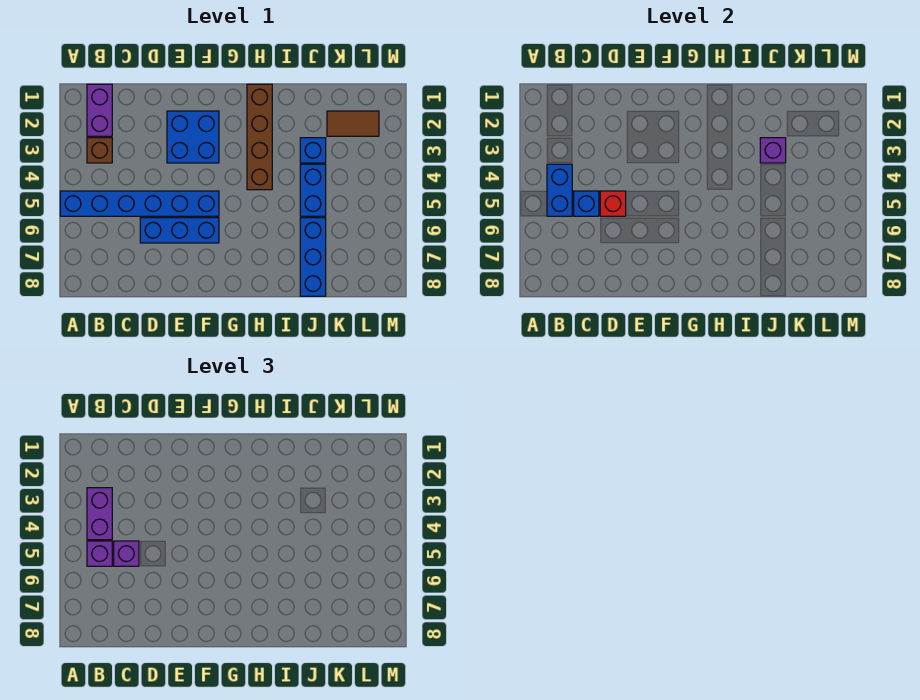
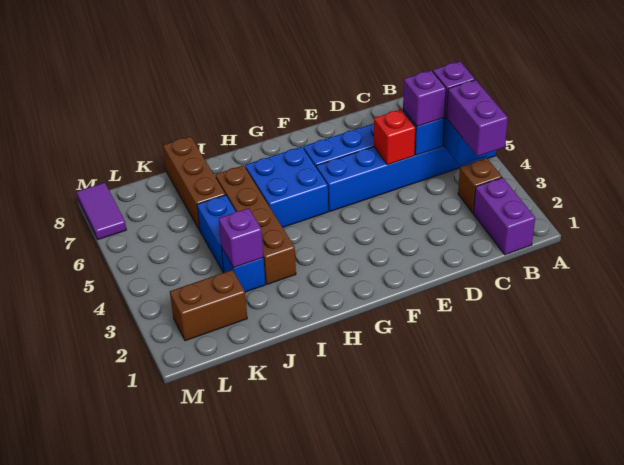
blue 2x2 brick [167,111,219,163] -> blue 2x2 brick moved to [245,147,328,228]
brown 1x4 brick [247,84,272,190] -> brown 1x4 brick moved to [215,165,296,284]
blue 1x3 brick [300,218,326,296] -> brown 1x3 brick [163,136,225,230]
brown 1x2 tile [327,111,379,136] -> brown 1x2 brick [170,270,247,341]
none -> purple 1x2 tile [77,183,126,240]

